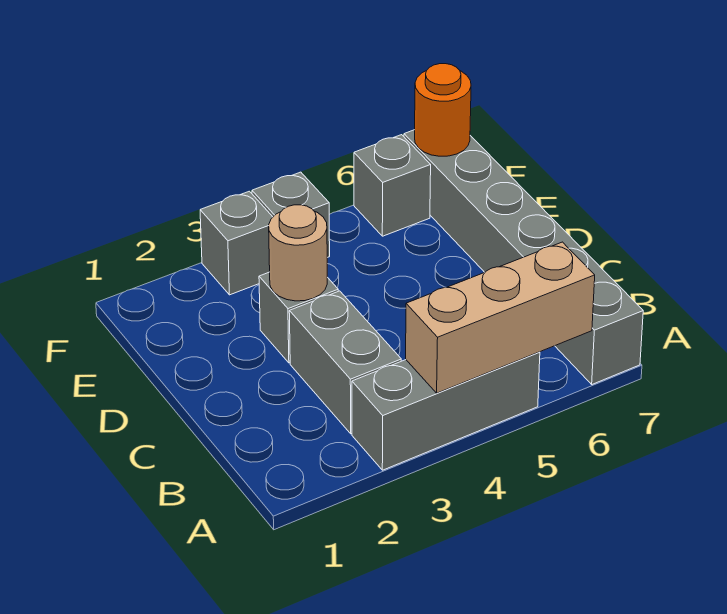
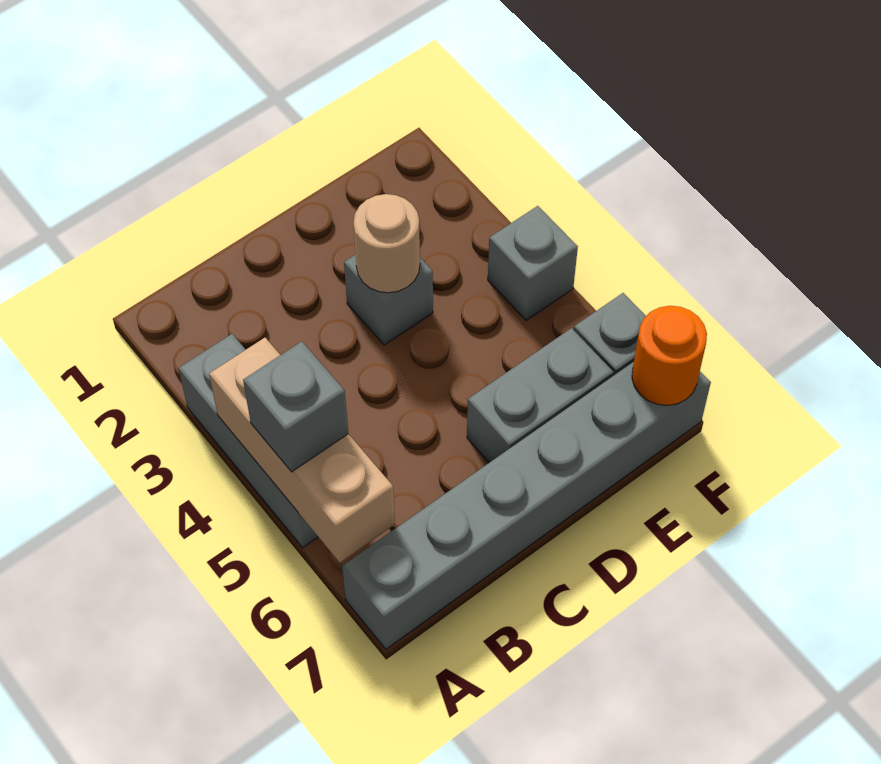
grey 1x2 brick [289,291,401,434] -> grey 1x2 brick moved to [467,328,614,463]
grey 1x1 brick [200,191,273,295] -> grey 1x1 brick moved to [243,342,348,472]

